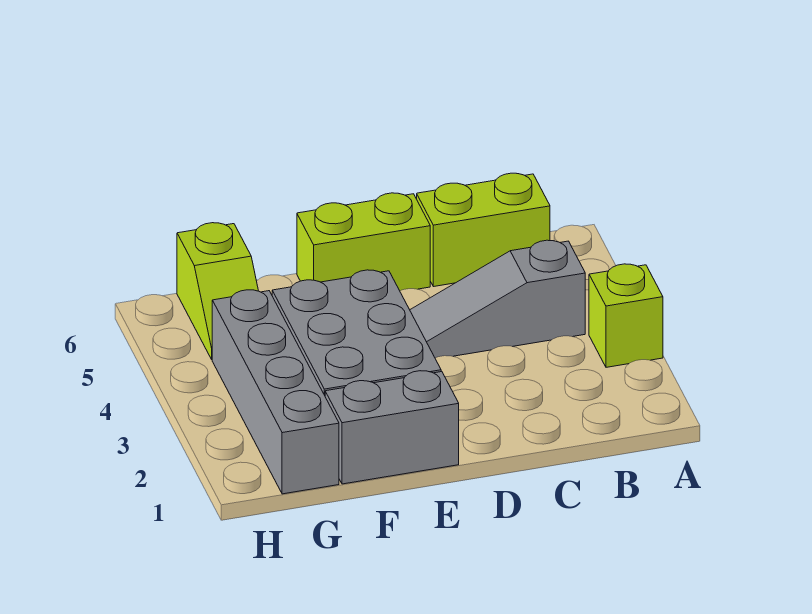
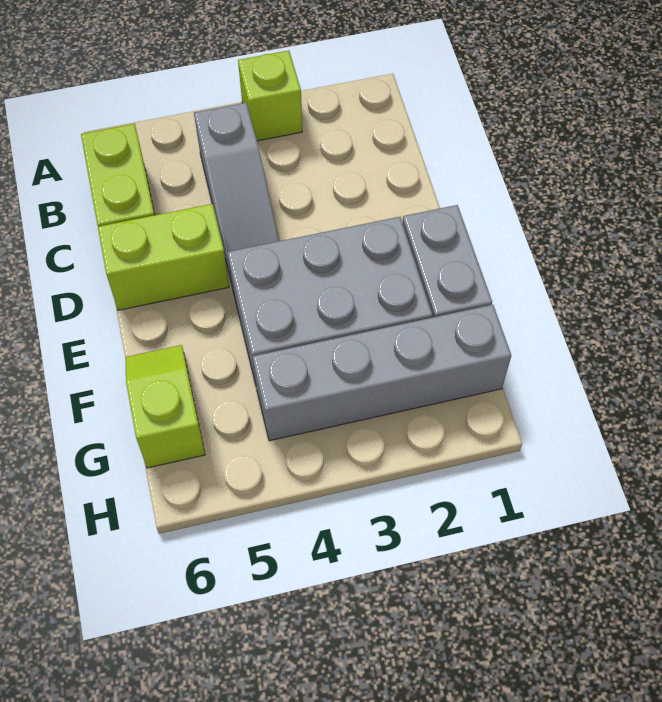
lime 1x2 brick [297,193,430,291] -> lime 1x2 brick turned to [98,204,229,310]
lime 1x2 slope [177,223,258,359] -> lime 1x2 slope turned to [126,345,205,468]

